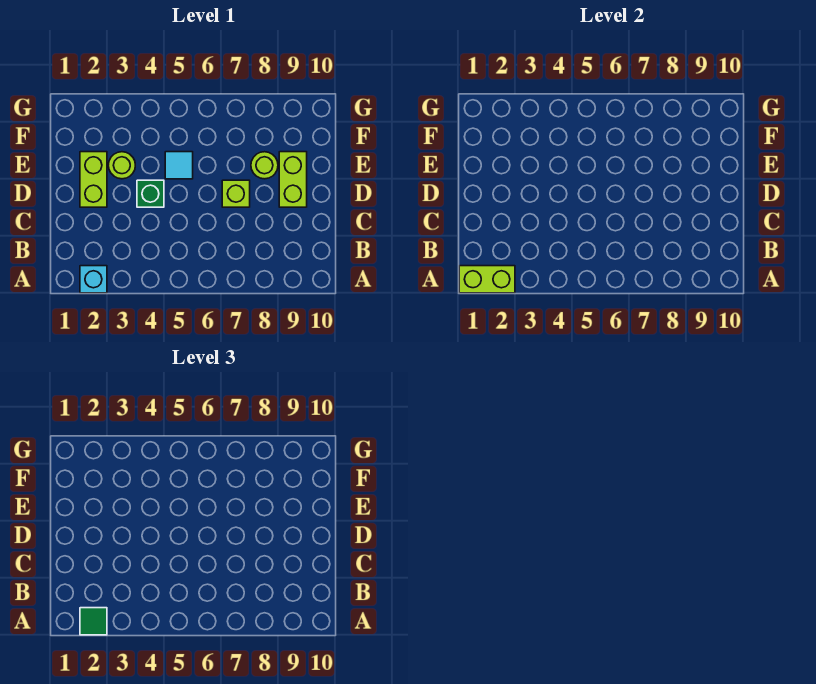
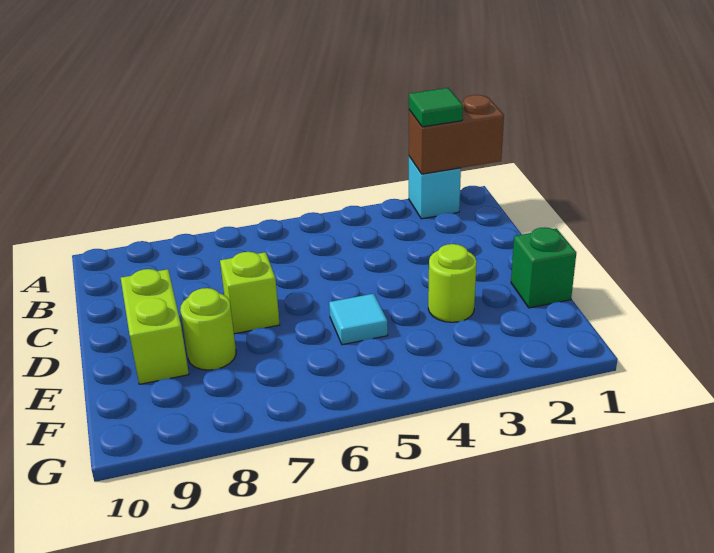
lime 1x2 brick [459,266,515,293] -> brown 1x2 brick [409,95,504,174]
lime 1x2 brick [80,152,107,207] -> none
green 1x1 brick [137,180,164,207] -> green 1x1 brick moved to [511,227,576,308]

